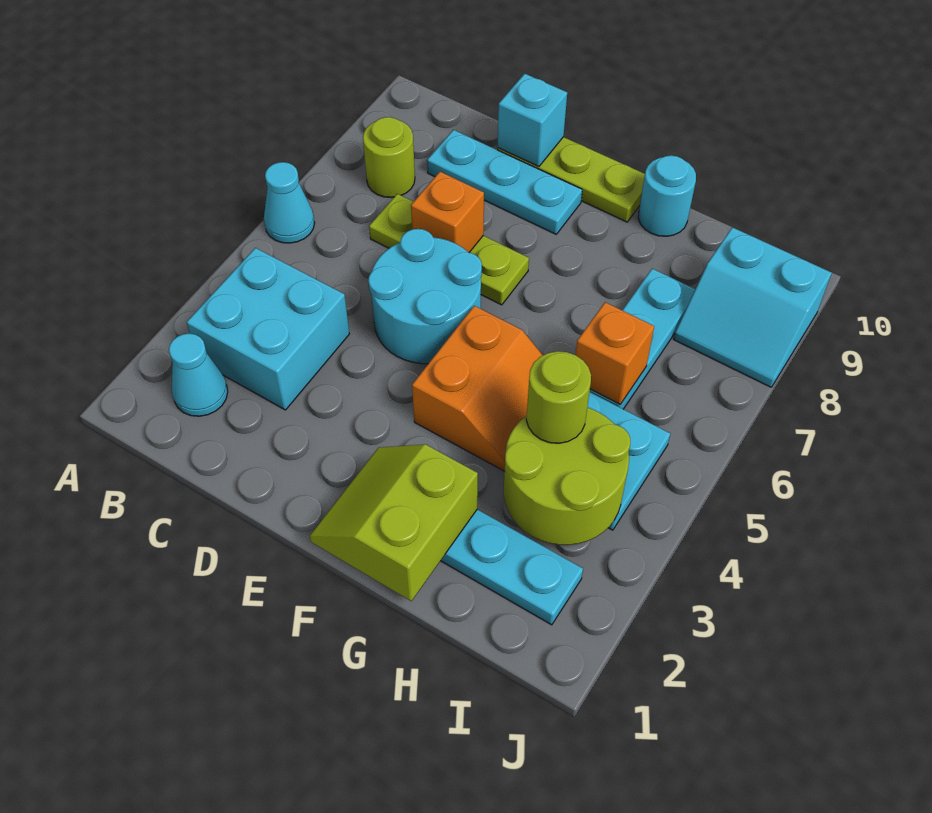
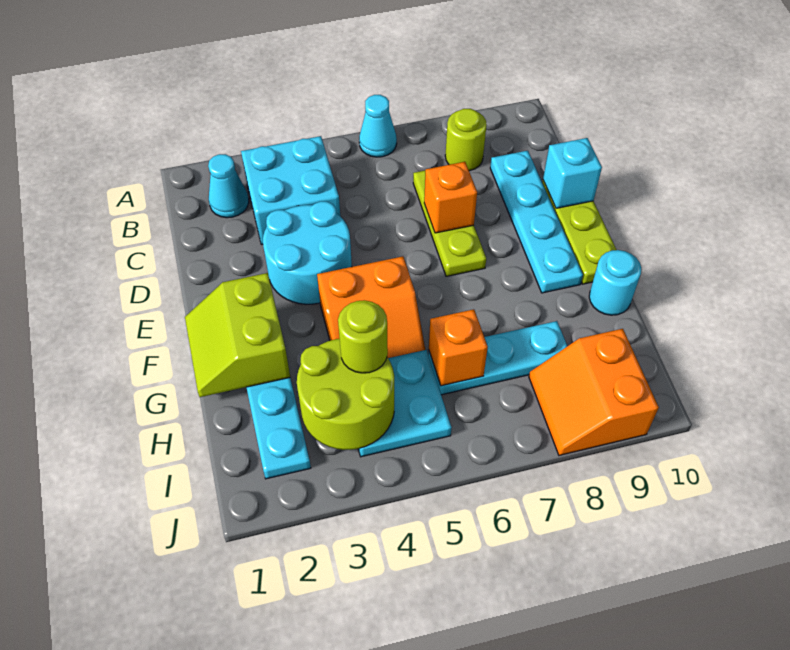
cyan 1x3 plate [427,130,582,234] -> cyan 1x4 plate [490,151,583,293]
cyan 2x2 round brick [368,229,482,364] -> cyan 2x2 round brick moved to [263,201,352,304]
lime 2x2 slope [310,444,478,601] -> lime 2x2 slope turned to [185,273,290,397]
cyan 2x2 slope [674,227,832,387] -> orange 2x2 slope [529,329,659,455]

